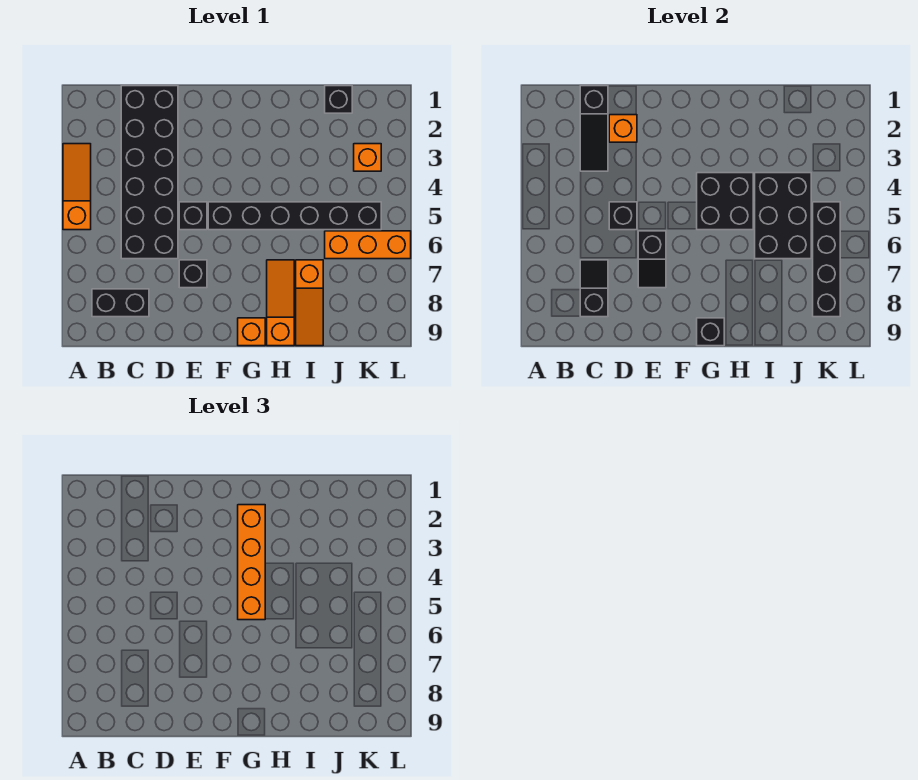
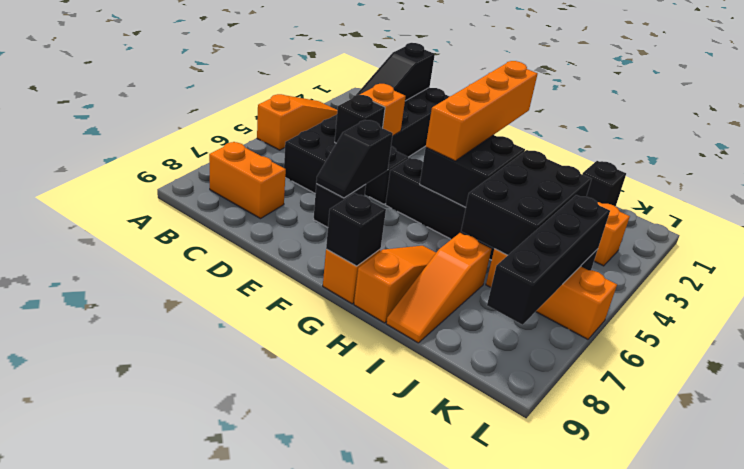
black 1x2 brick [92,289,149,317] -> orange 1x2 brick [209,142,286,219]
black 1x2 slope [580,260,608,317] -> none
orange 1x1 brick [609,115,637,142] -> orange 1x1 brick moved to [360,84,406,136]

